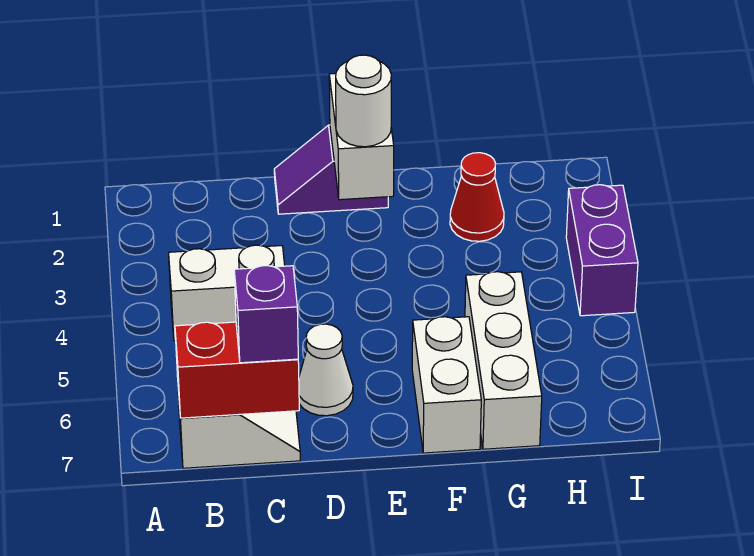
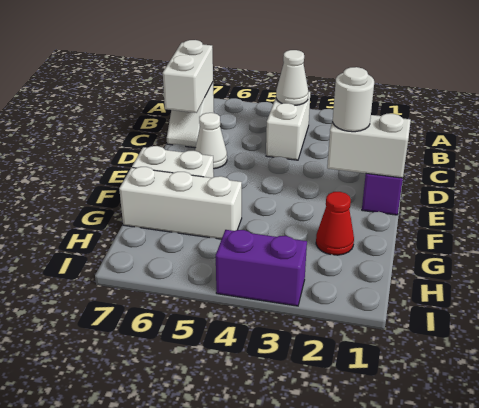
none -> white 1x1 cone [276,50,308,105]
red 1x2 brick [175,322,299,418] -> white 1x2 brick [163,40,213,113]
purple 1x1 brick [234,266,298,363] -> none

